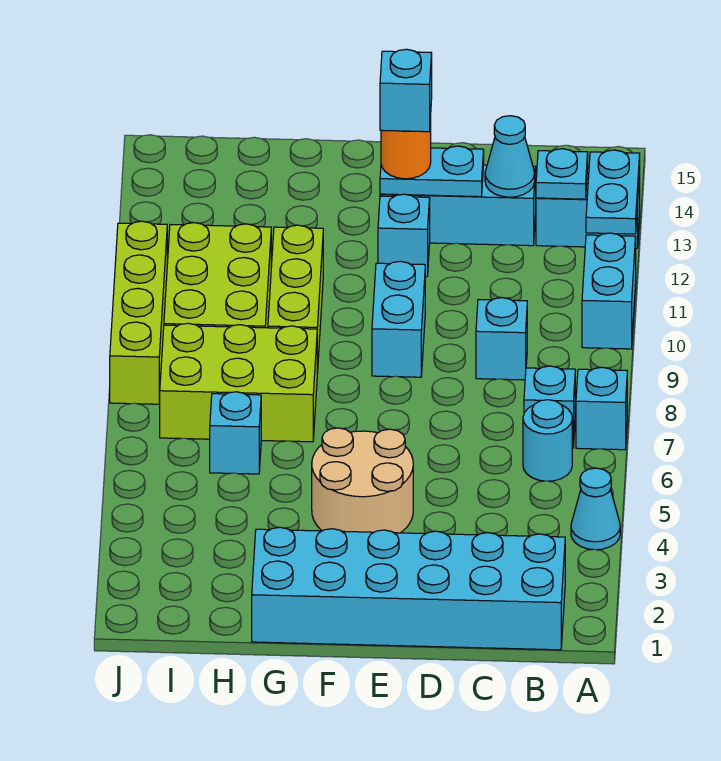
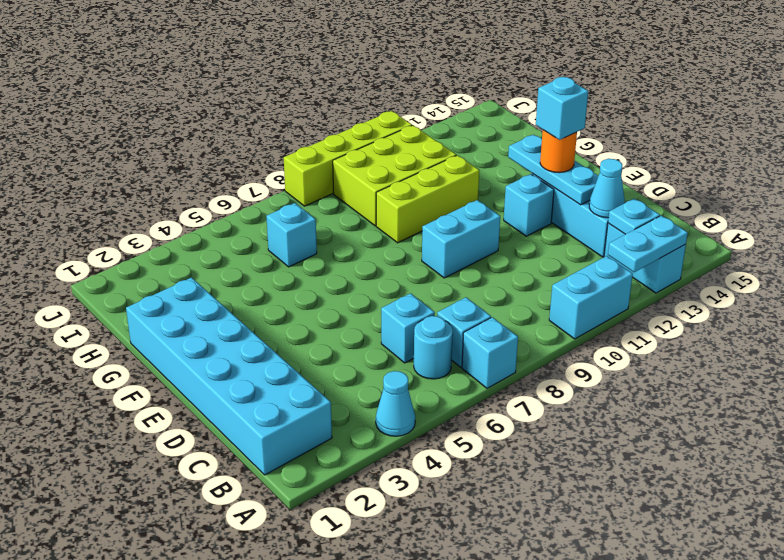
cyan 1x1 brick [476,298,527,380] -> cyan 1x1 brick moved to [381,293,435,363]
cyan 1x2 plate [380,146,484,197] -> cyan 1x3 plate [508,135,598,205]
tan 2x2 round brick [312,428,413,533] -> none
lime 2x3 brick [160,323,317,442] -> none

